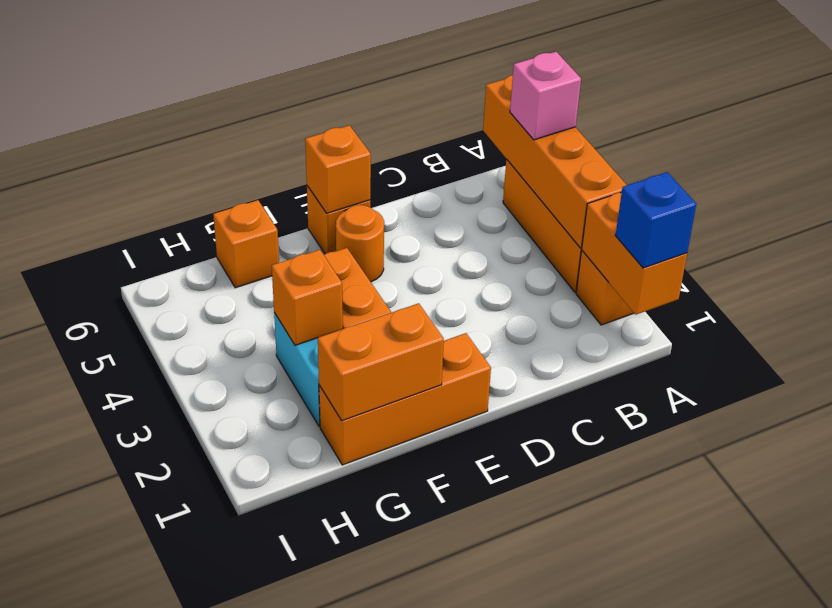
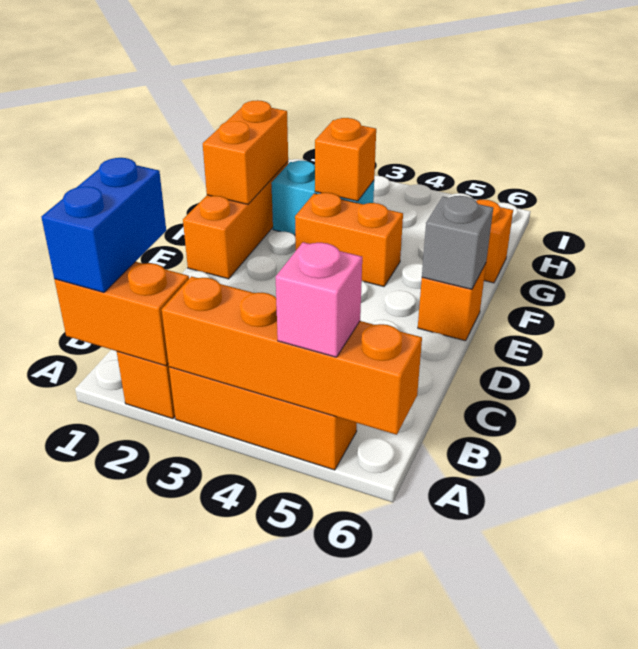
blue 1x1 brick [615,172,696,268] -> blue 1x2 brick [41,158,166,293]
orange 1x1 round brick [336,205,384,282] -> none
orange 1x1 brick [305,125,371,213] -> grey 1x1 brick [422,196,493,289]

